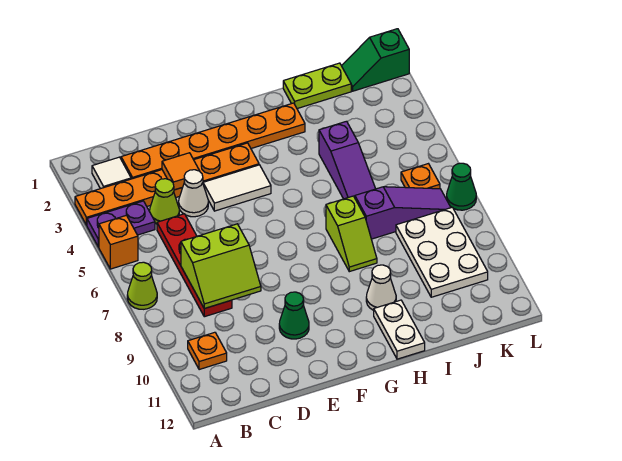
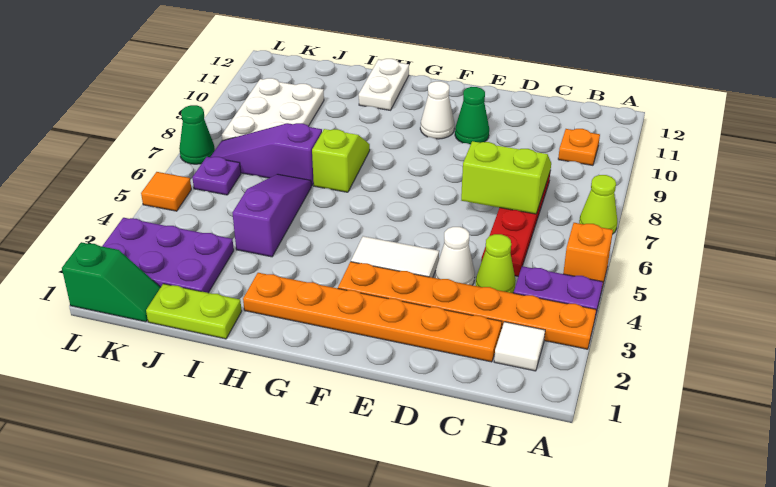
orange 1x1 tile [162,153,199,190] -> orange 1x1 tile moved to [141,172,191,211]
white 1x1 cone [366,265,396,310] -> white 1x1 cone moved to [420,81,454,139]
none -> purple 2x3 plate [102,218,234,293]
orange 1x1 plate [401,164,440,189] -> purple 1x1 plate [192,157,241,195]

